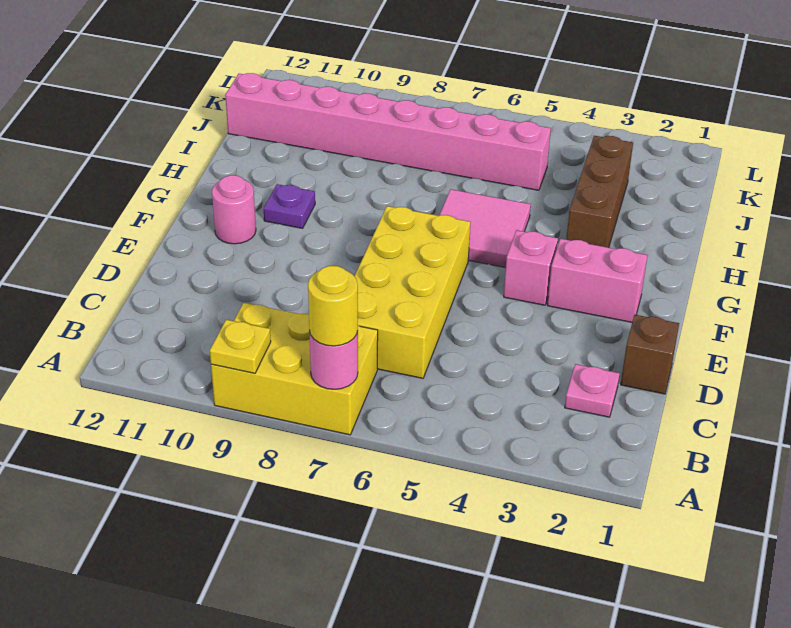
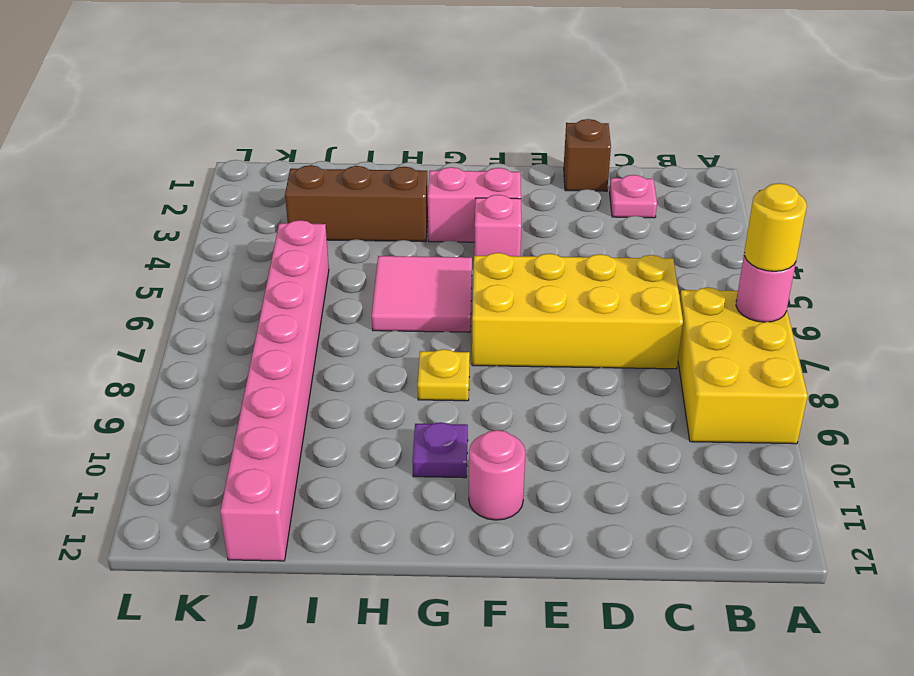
yellow 1x1 plate [210,320,271,373] -> yellow 1x1 plate moved to [418,349,470,401]
pink 1x2 brick [547,239,647,322] -> pink 1x2 brick turned to [428,167,521,242]

